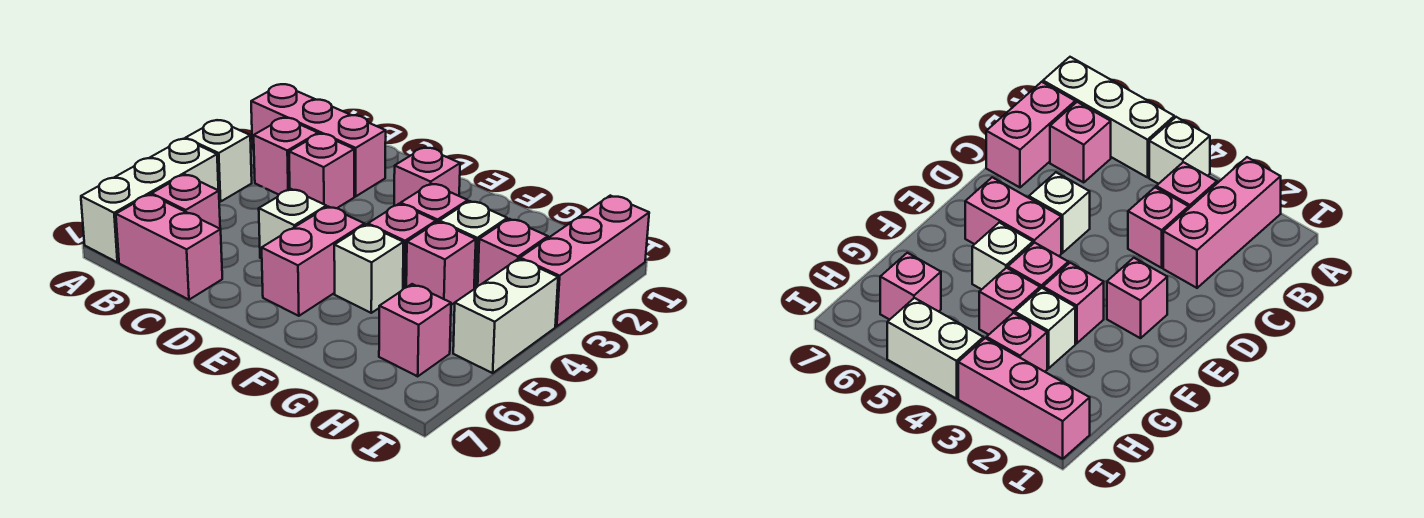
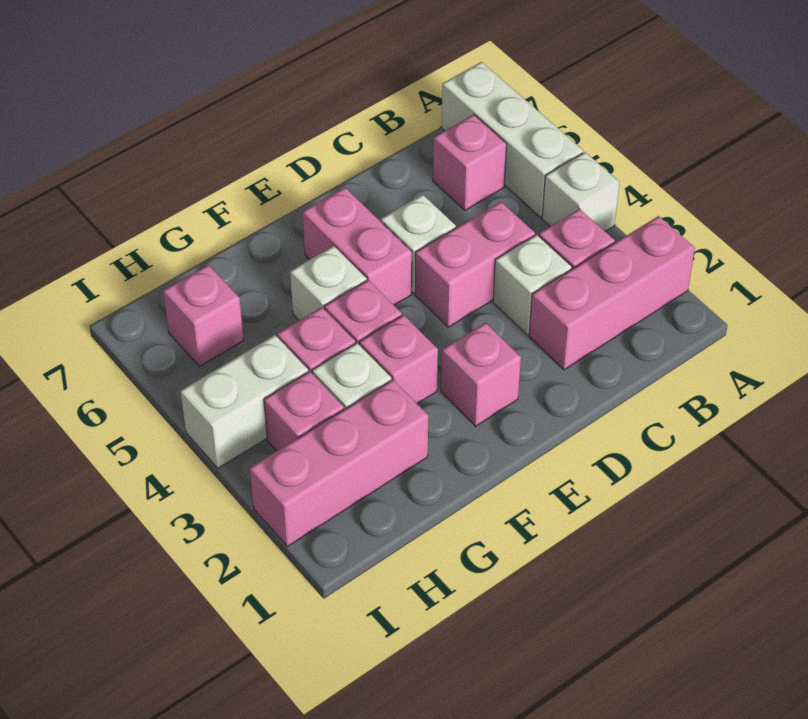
pink 1x2 brick [116,195,222,300] -> pink 1x2 brick moved to [415,202,535,327]
pink 1x1 brick [289,134,354,208] -> white 1x1 brick [493,235,572,335]
pink 1x3 brick [520,196,649,326] -> pink 1x3 brick turned to [250,380,428,546]
white 1x2 brick [453,259,558,373] -> white 1x2 brick turned to [180,335,308,468]

